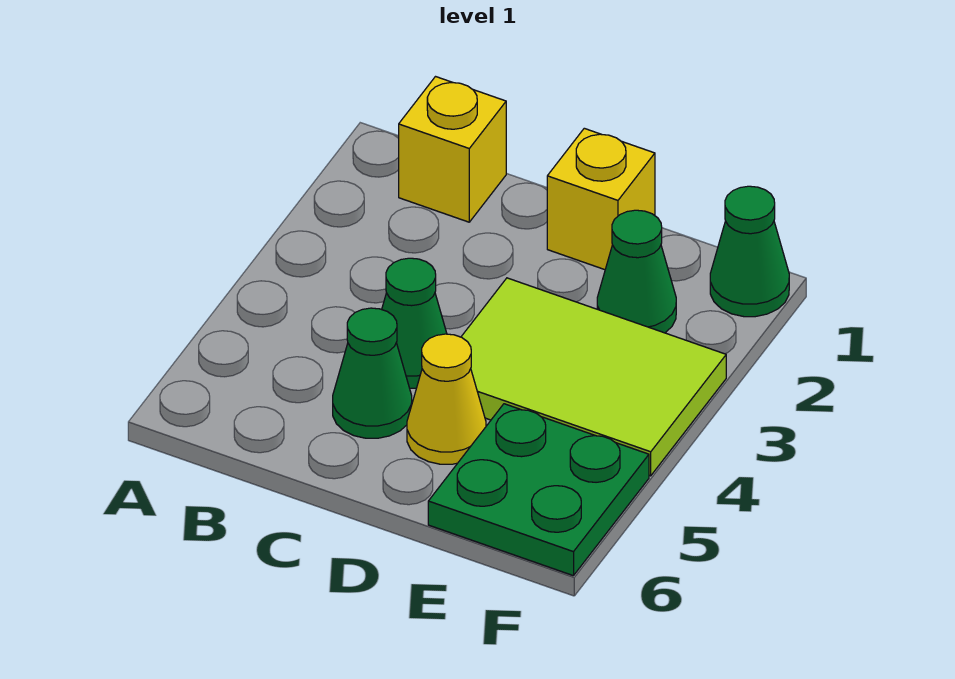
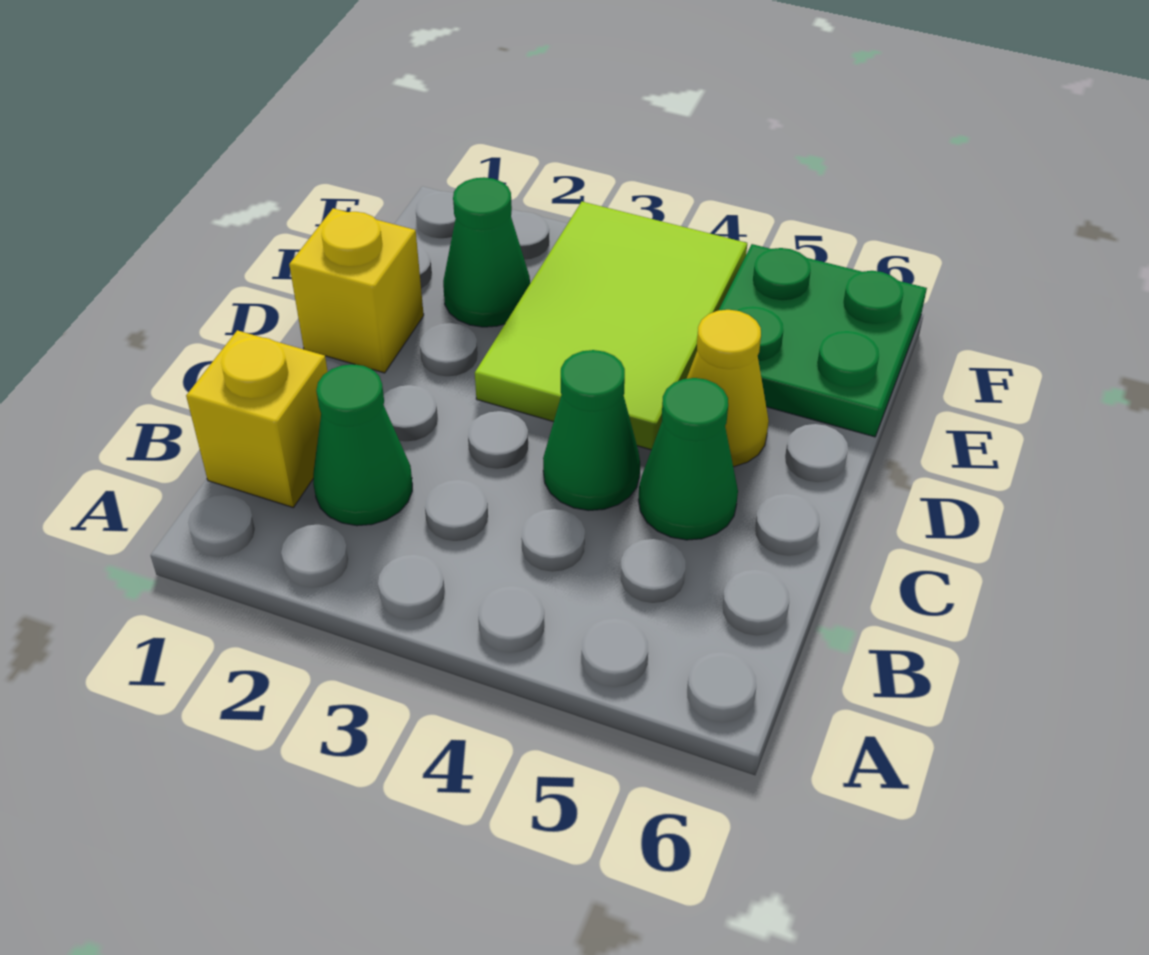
green 1x1 cone [710,186,789,317] -> green 1x1 cone moved to [313,364,412,526]

